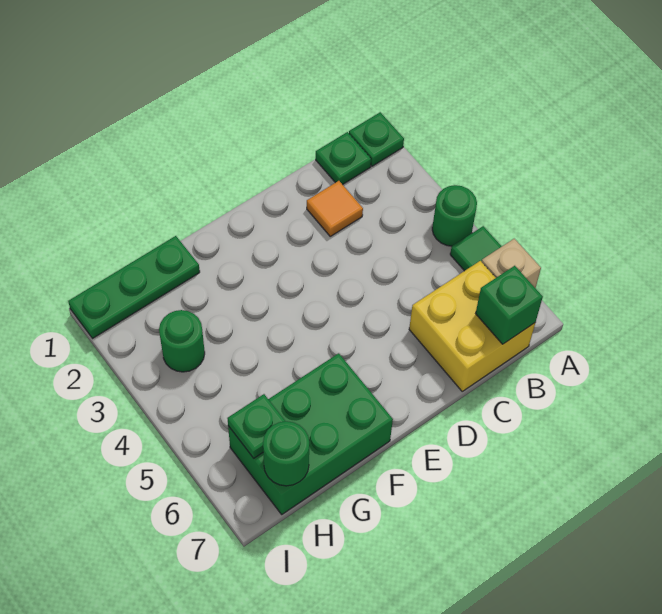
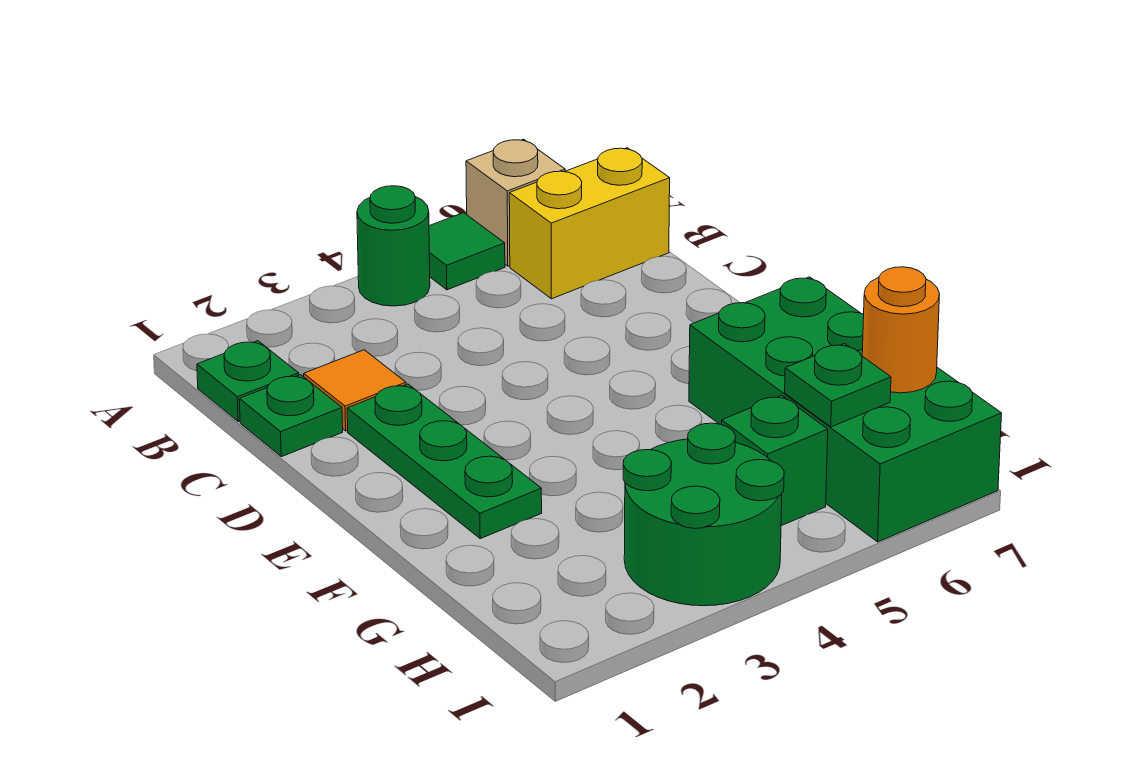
green 1x1 plate [349,112,404,166] -> green 1x1 plate moved to [239,375,343,457]
yellow 2x2 brick [409,261,535,391] -> yellow 1x2 brick [509,148,670,299]
green 1x1 brick [476,266,543,344] -> green 1x1 brick moved to [722,395,828,526]
green 2x3 brick [228,353,393,514] -> green 2x4 brick [689,277,1002,542]
green 1x3 plate [68,236,200,339] -> green 1x3 plate moved to [347,384,542,539]
green 1x1 round brick [159,310,205,372] -> green 2x2 round brick [623,423,784,606]
green 1x1 round brick [263,421,309,486] -> orange 1x1 round brick [862,267,940,393]

